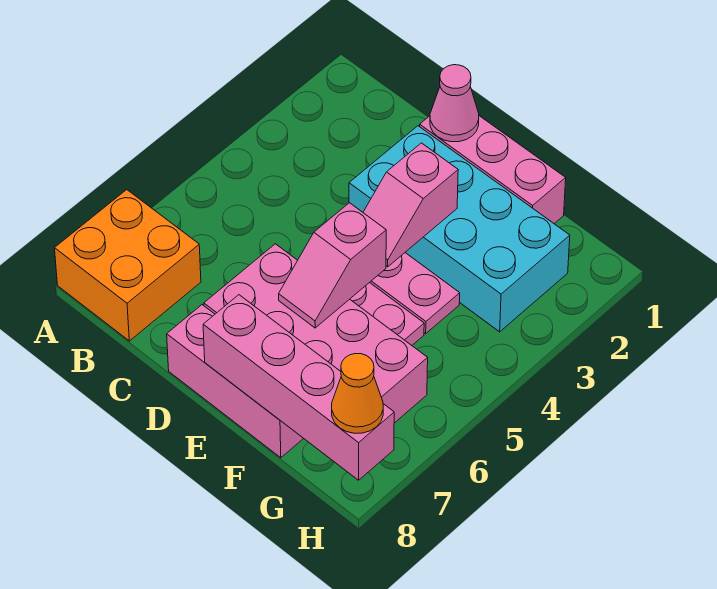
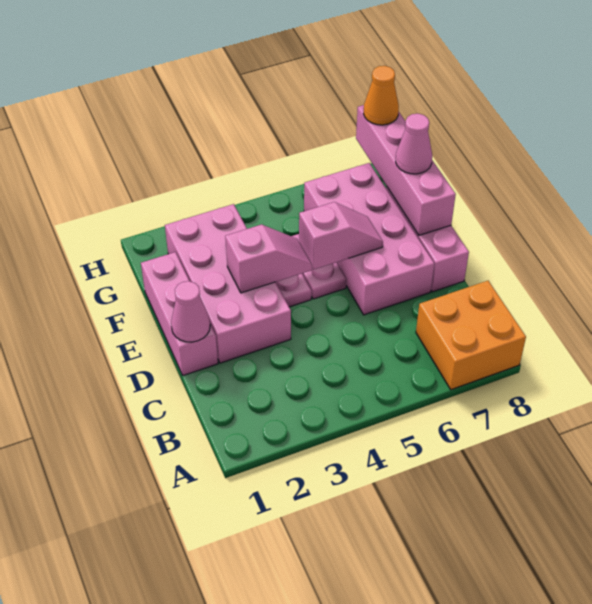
cyan 2x4 brick [349,126,570,332] -> pink 2x4 brick [165,204,291,363]
none -> pink 1x1 cone [396,114,432,174]

